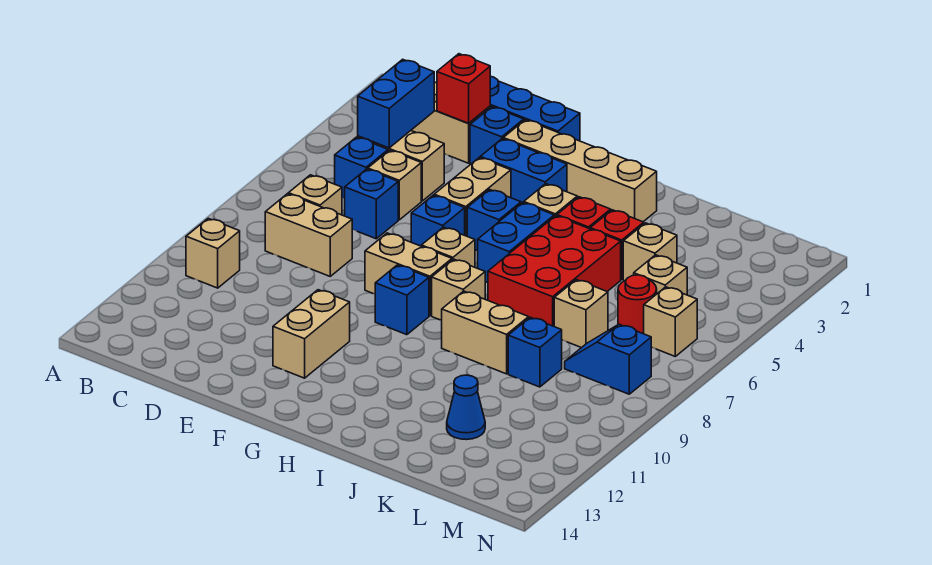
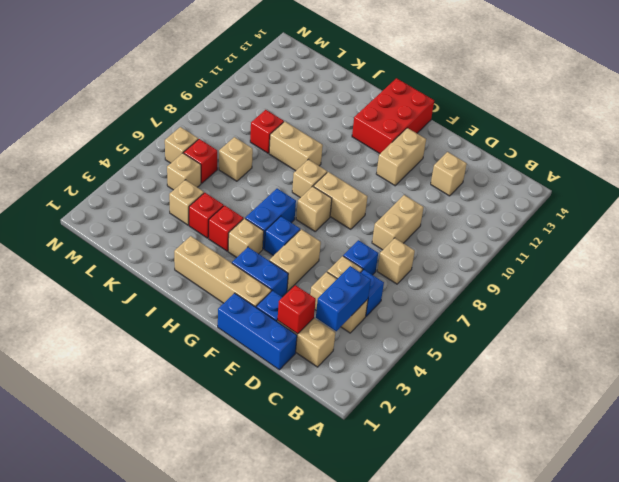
tan 1x1 brick [186,218,240,288] -> tan 1x1 brick moved to [431,152,467,196]
tan 1x2 brick [265,194,352,276] -> tan 1x2 brick turned to [372,195,424,250]
blue 1x1 brick [411,195,465,246] -> none
blue 1x1 brick [375,265,429,335] -> none
red 2x3 brick [488,216,621,326] -> red 2x3 brick moved to [352,78,434,153]
blue 1x1 brick [508,317,562,387] -> red 1x1 brick [250,110,284,153]
blue 1x1 cone [447,375,485,440] -> none
red 1x1 round brick [618,275,657,334] -> red 1x1 brick [184,139,217,183]
blue 1x2 slope [565,324,651,394] -> none

